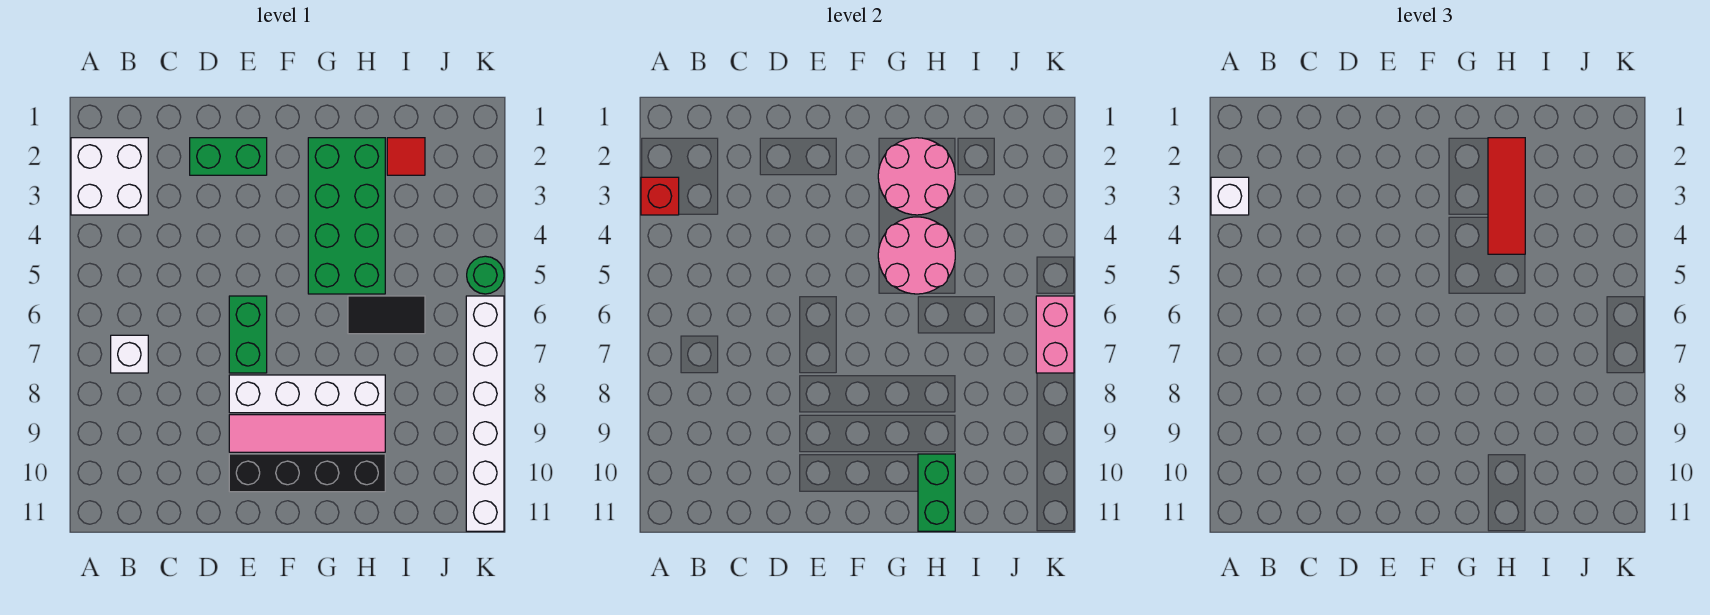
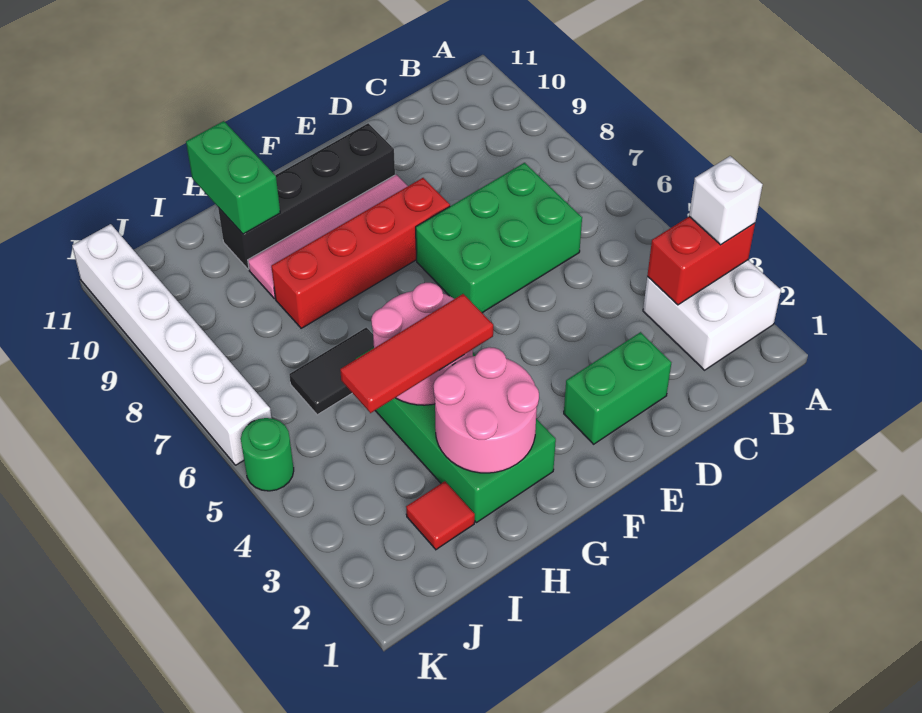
red 1x1 brick [641,177,679,215] -> red 1x2 brick [647,217,755,305]
white 1x1 brick [111,335,148,373] -> none
green 1x2 brick [229,296,267,373] -> green 2x3 brick [416,163,582,313]
white 1x4 brick [229,375,385,413] -> red 1x4 brick [271,178,450,328]
red 1x3 tile [1488,138,1525,254] -> red 1x3 tile turned to [340,294,493,413]
pink 1x2 brick [1036,296,1074,373] -> none

